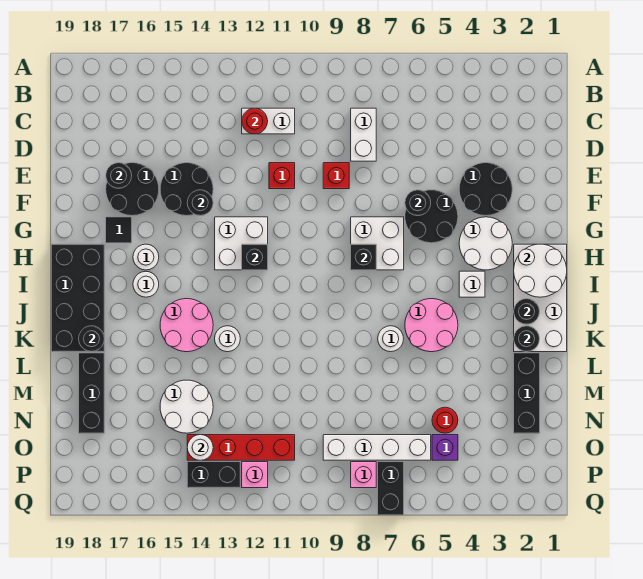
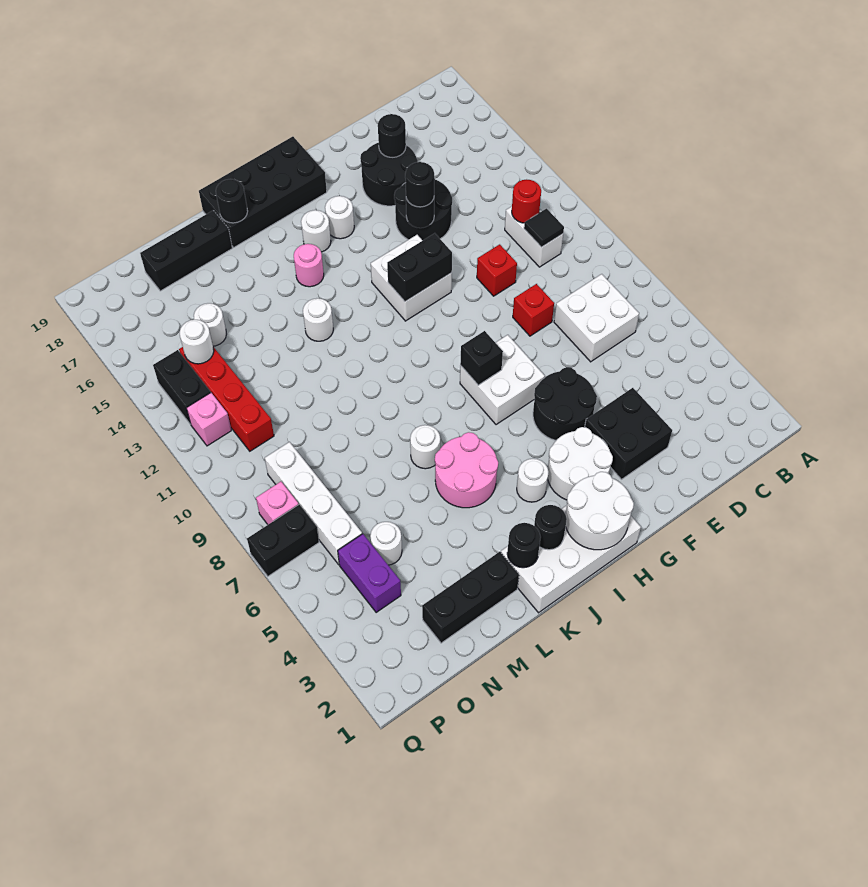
white 1x2 brick [351,108,376,161] -> white 2x2 brick [554,274,639,362]
black 2x2 round brick [459,163,512,216] -> black 2x2 brick [585,388,672,479]
black 1x1 round brick [405,190,431,216] -> black 1x1 round brick moved to [405,162,434,207]
black 1x1 tile [106,217,132,243] -> black 1x1 tile moved to [524,208,564,247]
black 1x1 brick [242,244,268,270] -> black 1x2 brick [387,233,452,302]
white 1x1 brick [459,271,485,297] -> white 1x1 round brick [517,459,548,502]
pink 2x2 round brick [160,299,213,352] -> pink 1x1 round brick [294,244,324,287]
white 2x2 round brick [160,380,213,433] -> white 1x1 round brick [194,303,226,346]
red 1x1 round brick [432,407,458,433] -> white 1x1 round brick [370,522,402,565]
purple 1x1 brick [432,435,458,460] -> purple 1x2 brick [338,534,401,613]

